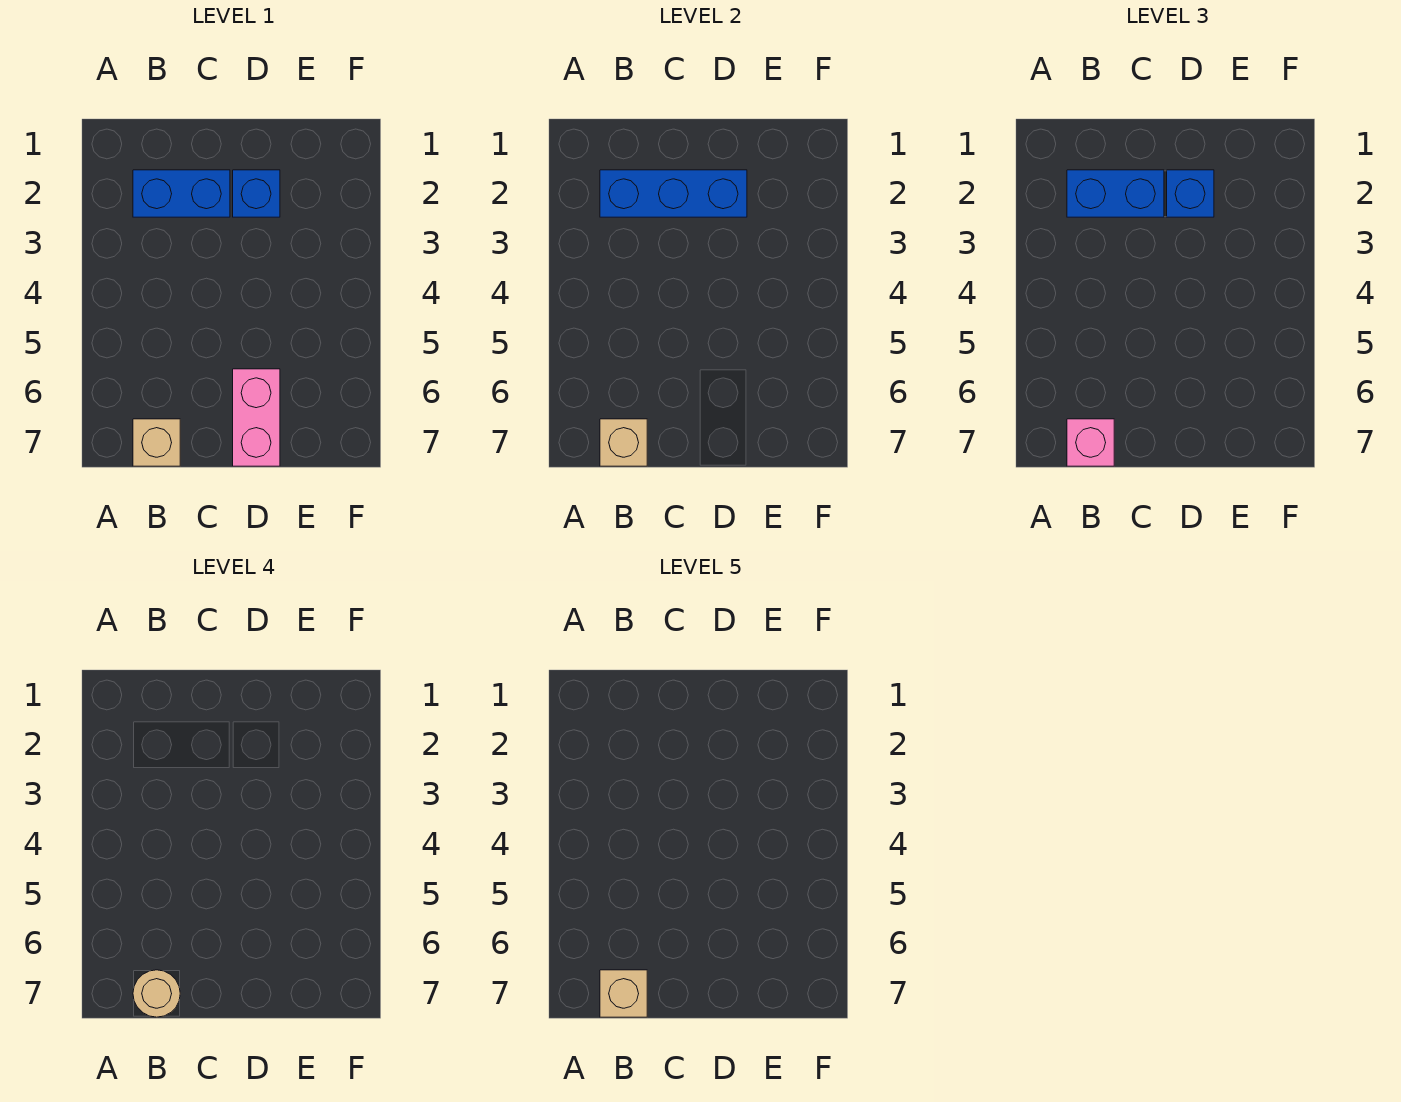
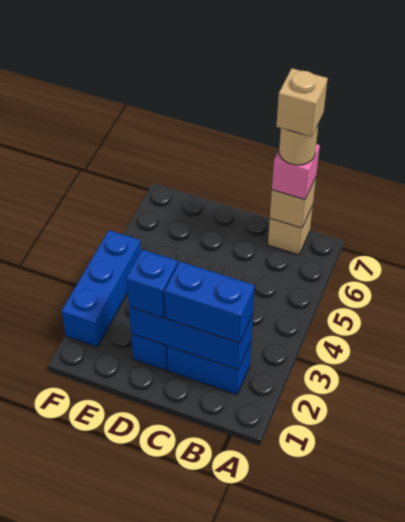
pink 1x2 brick [233,369,280,466] -> none
none -> blue 1x3 brick [62,230,141,347]

